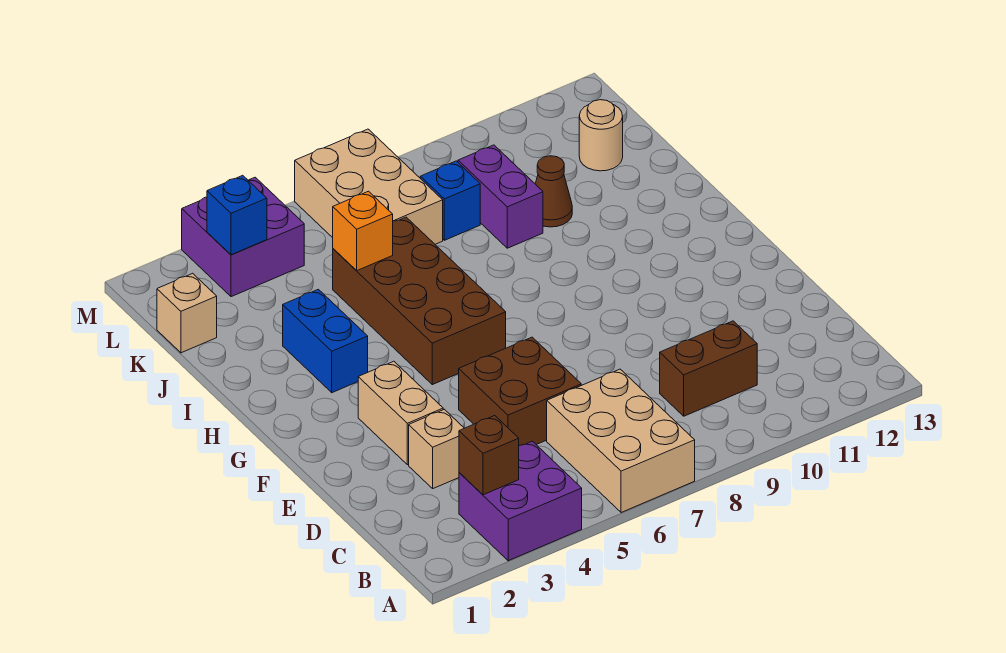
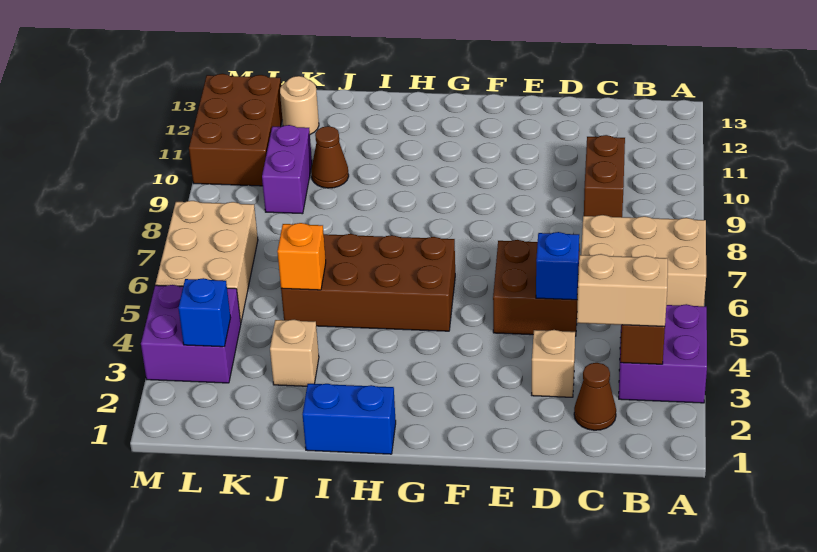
none -> brown 1x1 cone [574,363,616,430]
tan 1x2 brick [358,361,443,465] -> tan 1x2 brick moved to [577,254,668,326]
blue 1x2 brick [283,289,368,393] -> blue 1x2 brick moved to [303,384,396,454]
purple 1x2 brick [458,145,543,248] -> purple 1x2 brick turned to [262,125,312,214]
tan 1x1 brick [157,273,217,353] -> tan 1x1 brick moved to [270,320,319,386]
tan 2x3 brick [295,129,443,244] -> tan 2x3 brick turned to [155,201,258,322]
blue 1x1 brick [420,161,480,240] -> blue 1x1 brick moved to [536,232,579,300]
none -> brown 2x3 brick [189,74,282,186]

